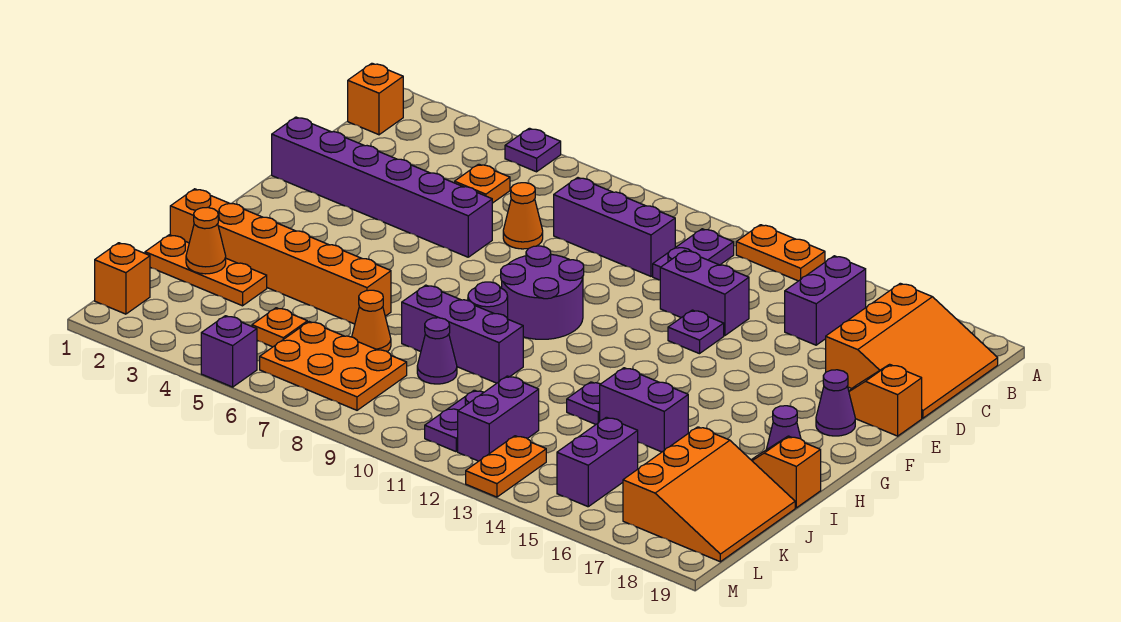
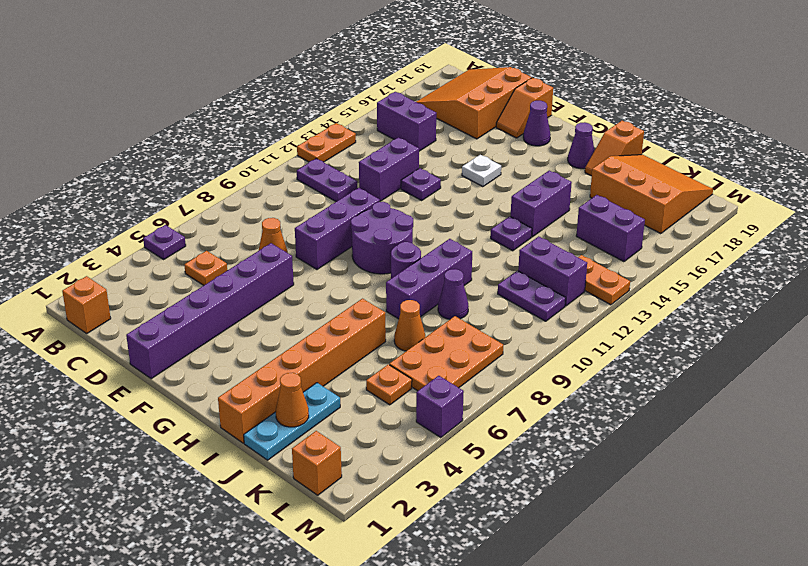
orange 3x3 slope [826,283,998,418] -> orange 3x3 slope turned to [416,67,532,139]
purple 1x3 brick [554,178,675,276] -> purple 1x3 brick moved to [295,188,380,269]
none -> white 1x1 plate [462,155,501,187]
orange 1x3 plate [145,235,267,306] -> cyan 1x3 plate [244,383,340,460]

